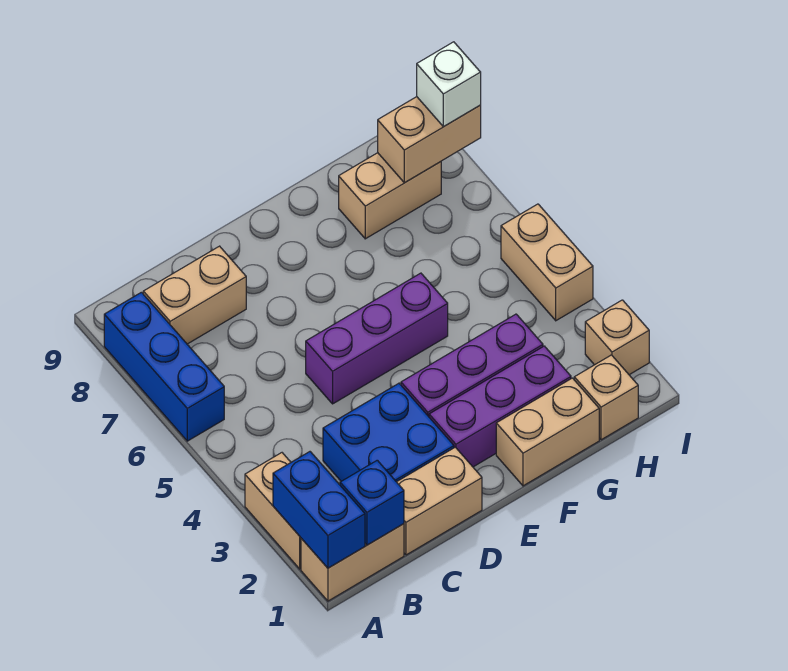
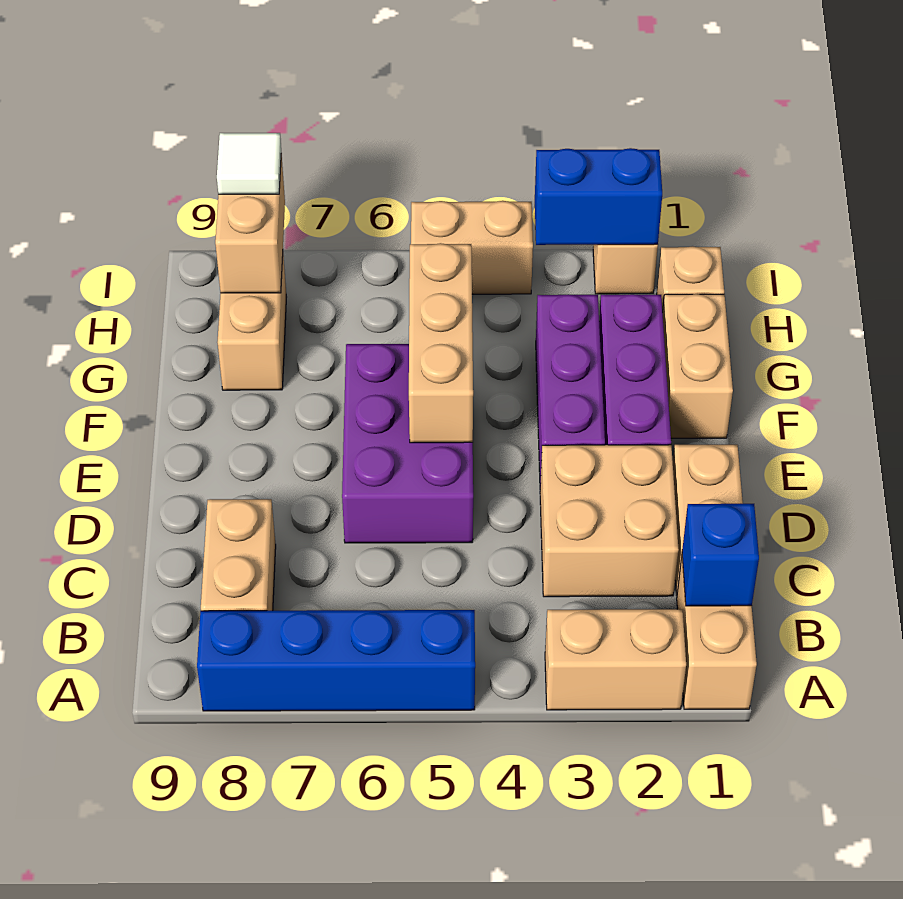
blue 1x2 brick [273,452,365,568] -> blue 1x2 brick moved to [535,148,662,245]
blue 1x3 brick [104,292,224,441] -> blue 1x4 brick [197,610,475,711]
blue 2x2 brick [323,383,454,482] -> tan 2x2 brick [540,445,679,597]
purple 1x3 brick [306,273,448,404] -> purple 2x3 brick [342,344,473,543]
none -> tan 1x3 brick [409,243,473,443]
white 1x1 brick [417,42,481,127] -> white 1x1 tile [217,133,281,194]

